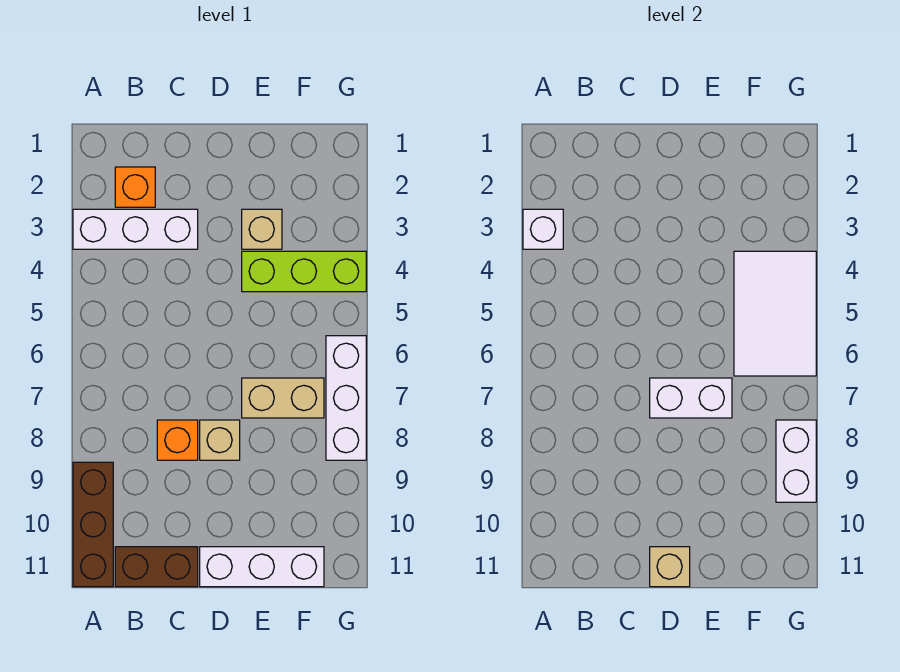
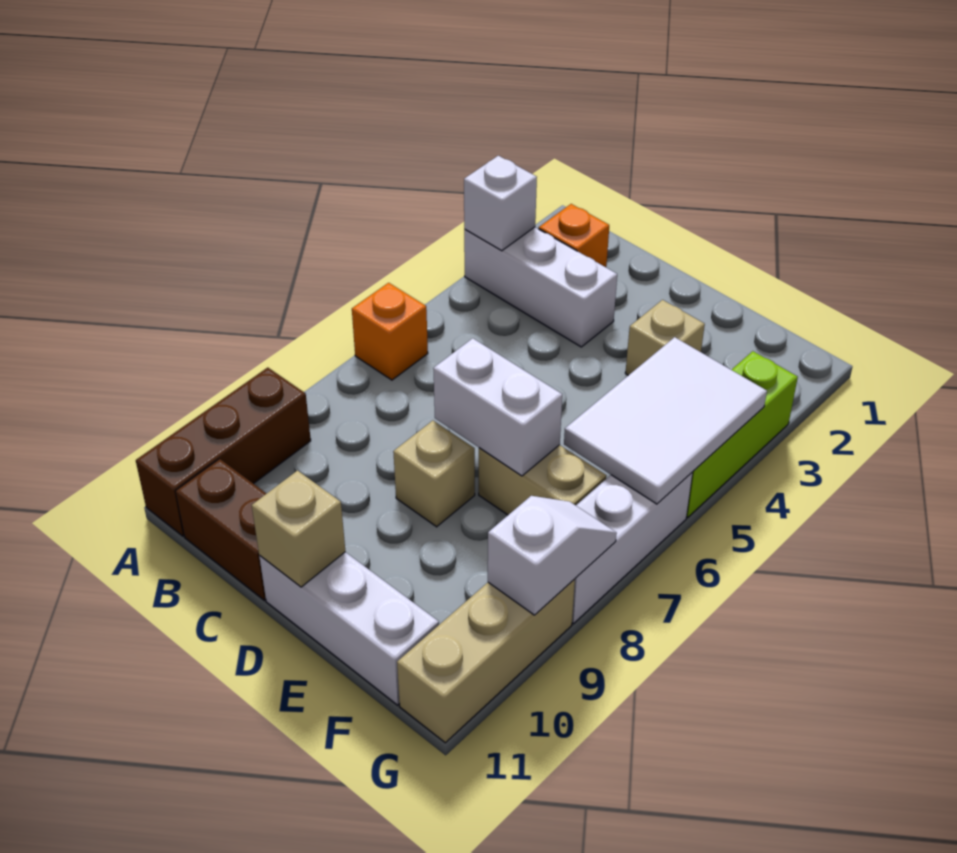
orange 1x1 brick [157,420,198,460] -> orange 1x1 brick moved to [352,283,428,380]
lime 1x3 brick [242,251,366,292] -> lime 1x3 brick turned to [687,351,798,517]
white 1x2 brick [776,420,816,502] -> white 1x2 slope [488,496,617,615]
none -> tan 1x3 brick [397,579,575,743]

